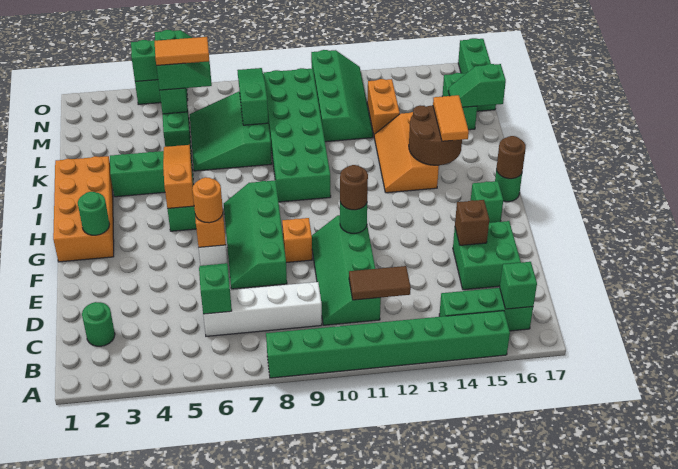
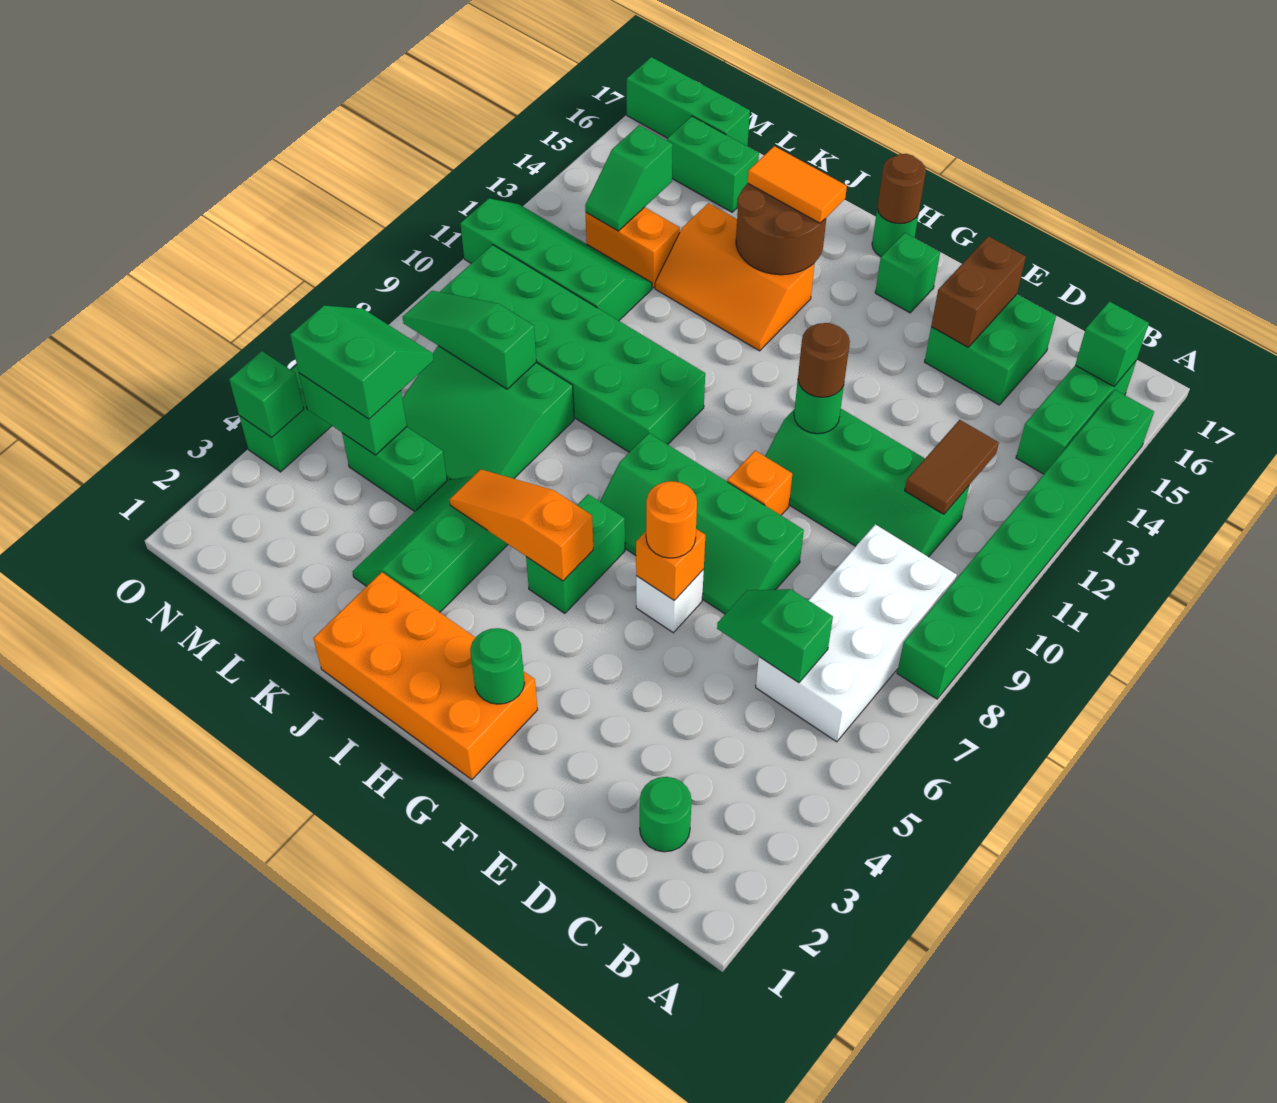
white 1x4 brick [203,282,322,336] -> white 2x4 brick [756,524,957,742]
brown 1x1 brick [455,200,489,245] -> brown 1x2 brick [931,236,1026,347]
green 1x2 slope [448,64,506,107] -> green 1x2 slope moved to [585,125,673,231]
orange 1x2 tile [155,37,209,66] -> none

